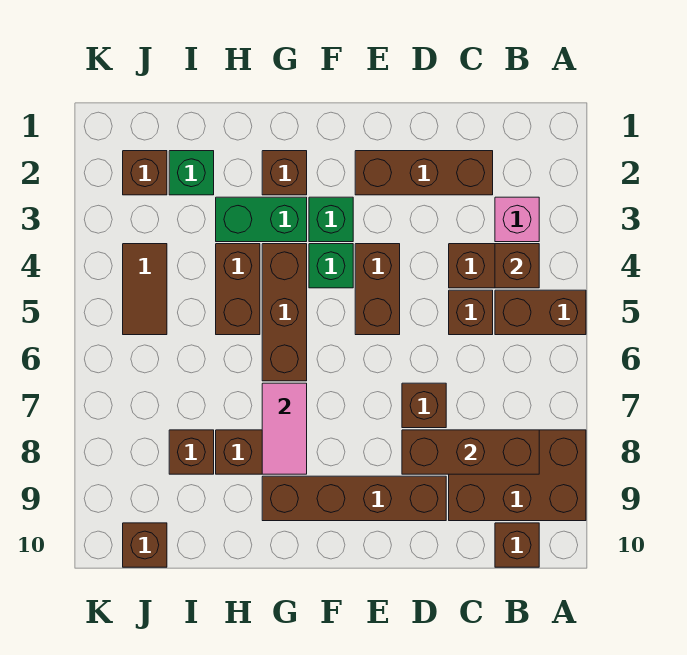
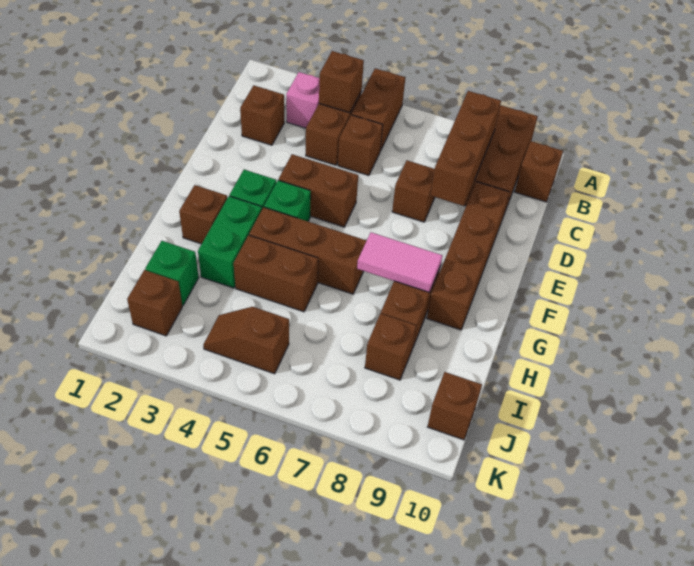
brown 1x3 brick [355,151,493,195] -> brown 1x1 brick [240,86,284,145]
brown 1x2 tile [123,244,167,335] -> brown 1x2 slope [203,307,289,374]

